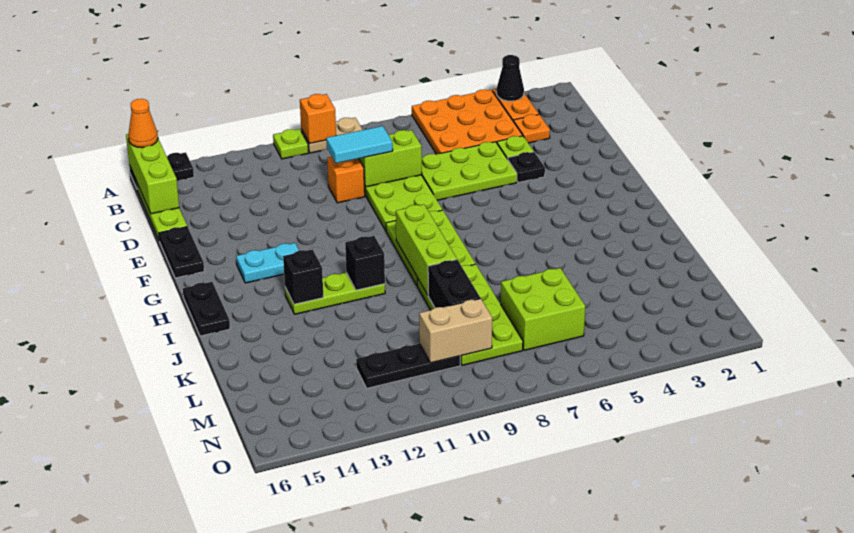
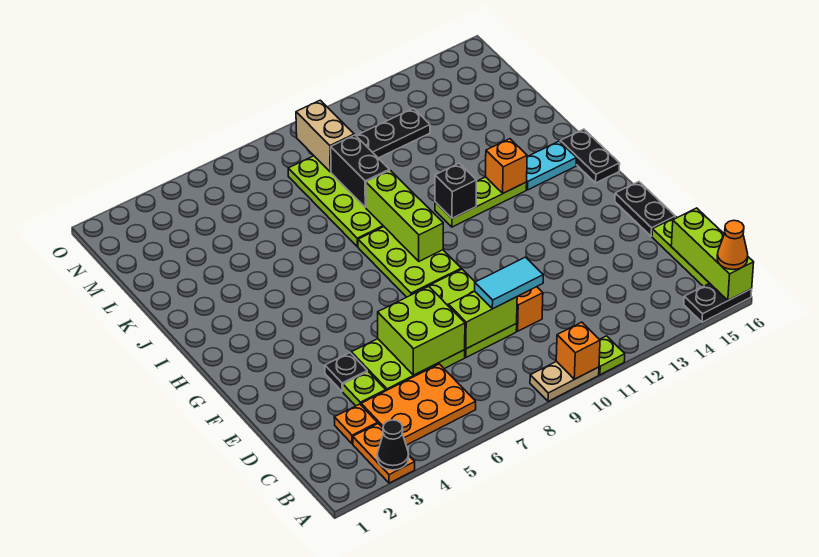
orange 3x3 plate [412,89,523,154] -> orange 2x3 plate [361,364,476,445]
cyan 1x2 plate [236,243,299,283] -> cyan 1x2 plate moved to [526,141,576,190]
black 1x1 brick [283,249,323,304] -> orange 1x1 brick [486,139,527,193]
lime 2x2 brick [501,268,585,350] -> lime 2x2 brick moved to [378,287,465,375]
tan 1x2 brick [419,298,492,363] -> tan 1x2 brick turned to [296,100,354,172]

